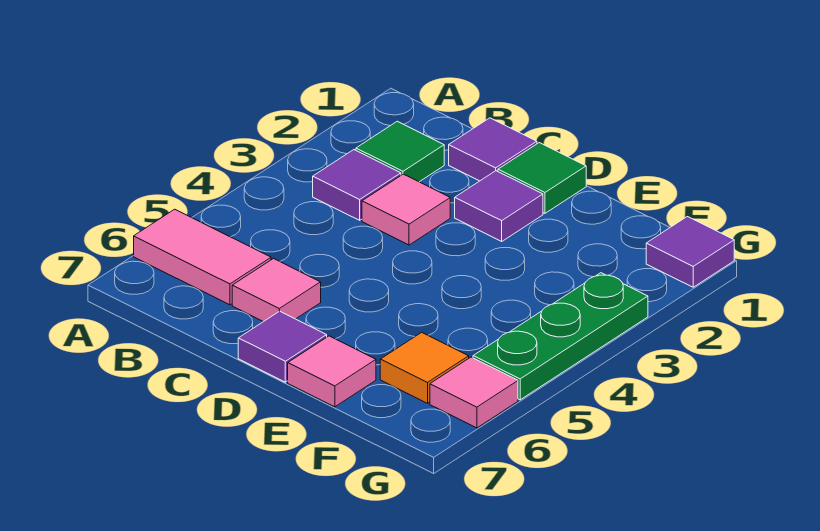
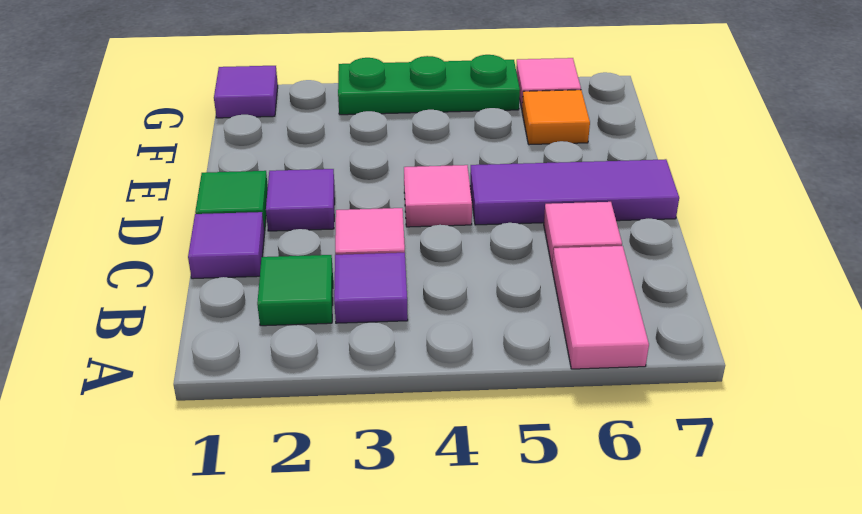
purple 1x1 tile [238,311,327,382] -> purple 1x3 tile [470,159,679,225]
pink 1x1 tile [288,336,376,407] -> pink 1x1 tile moved to [404,165,472,227]

